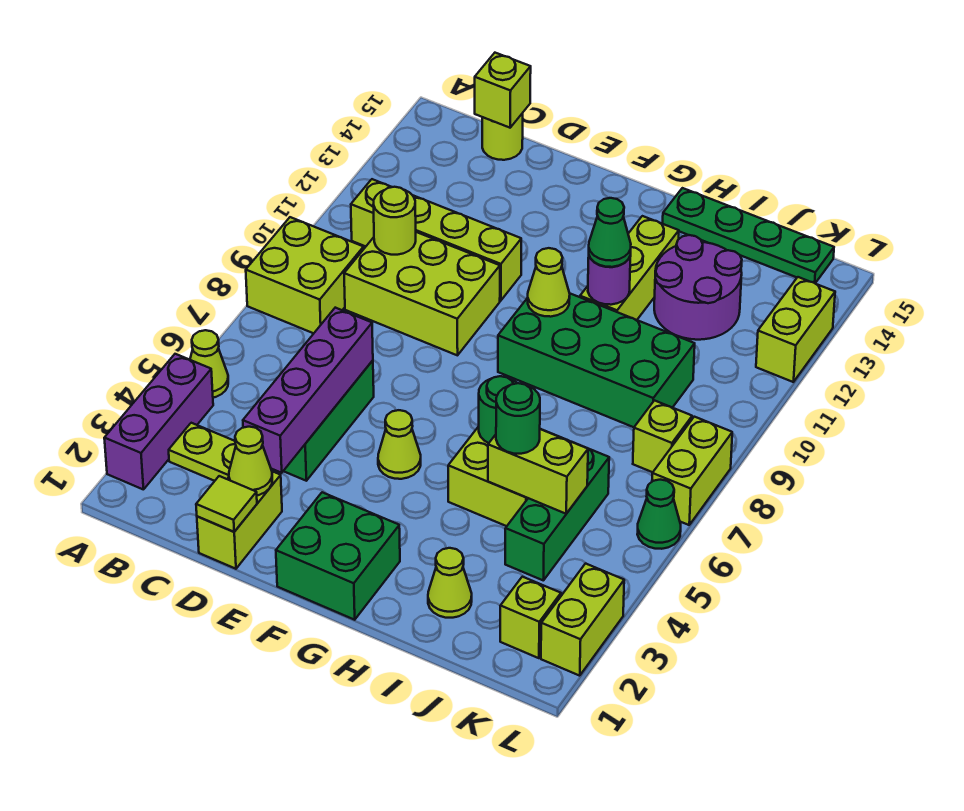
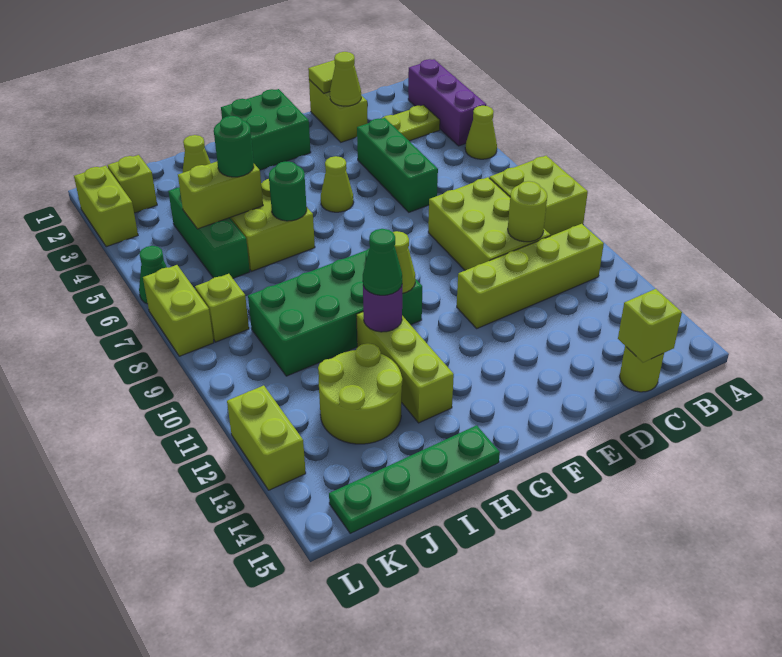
lime 2x3 brick [344,232,500,355] -> lime 2x3 brick turned to [428,177,550,270]
purple 1x4 brick [243,308,373,473] -> none
purple 2x2 round brick [654,235,742,340] -> lime 2x2 round brick [318,343,402,444]

